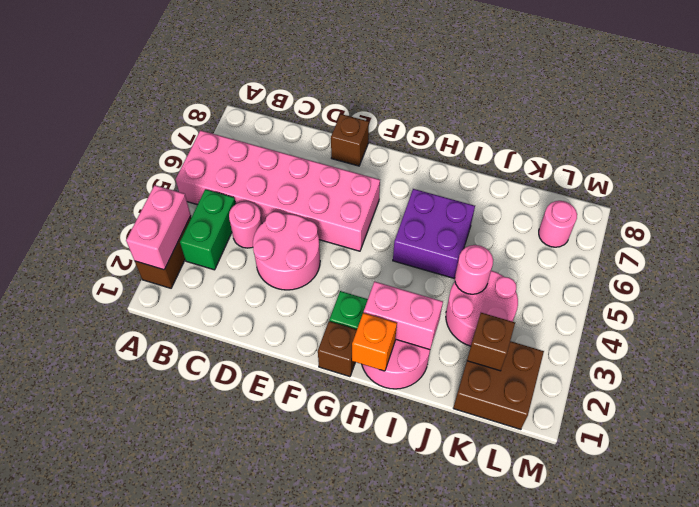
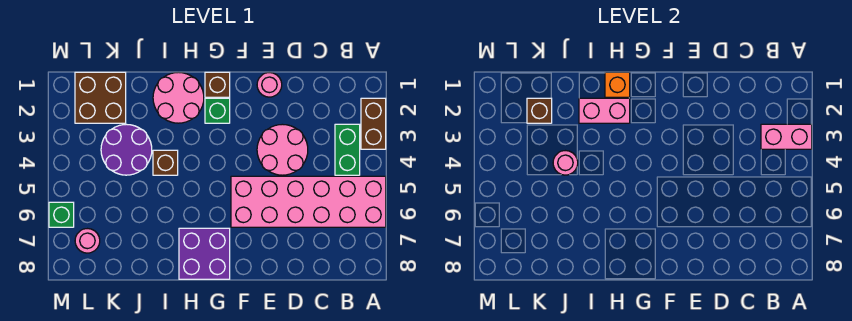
pink 1x2 brick [126,185,191,270] -> pink 1x2 brick turned to [761,124,812,149]
pink 1x1 round brick [229,201,262,248] -> pink 1x1 round brick moved to [257,73,282,97]
brown 1x1 brick [331,114,369,166] -> brown 1x1 brick moved to [153,150,178,175]
purple 2x2 brick [393,189,475,278] -> purple 2x2 brick moved to [179,228,230,279]
pink 2x2 round brick [446,271,518,346] -> purple 2x2 round brick [101,124,152,175]
none -> green 1x1 brick [49,202,74,227]

